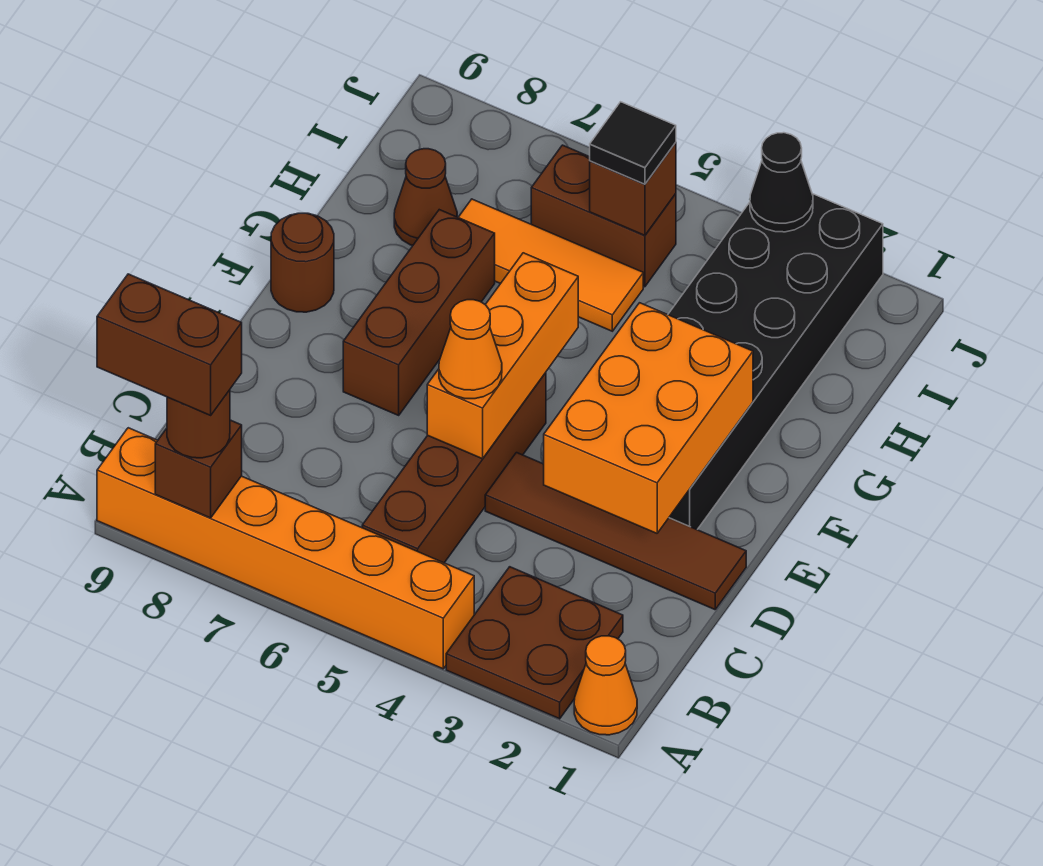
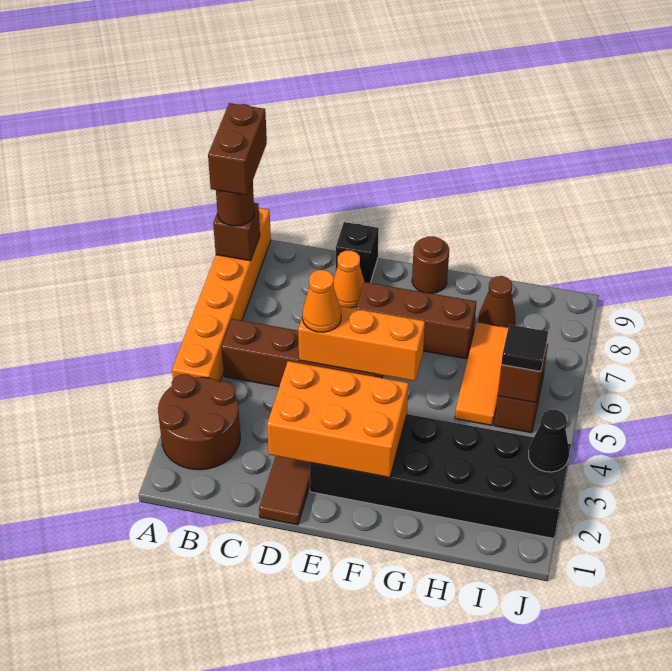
orange 1x1 cone [574,636,637,735] -> orange 1x1 cone moved to [334,251,364,308]
brown 2x2 plate [446,567,623,719] -> brown 2x2 round brick [158,374,240,470]
none -> black 1x1 brick [336,222,379,283]

